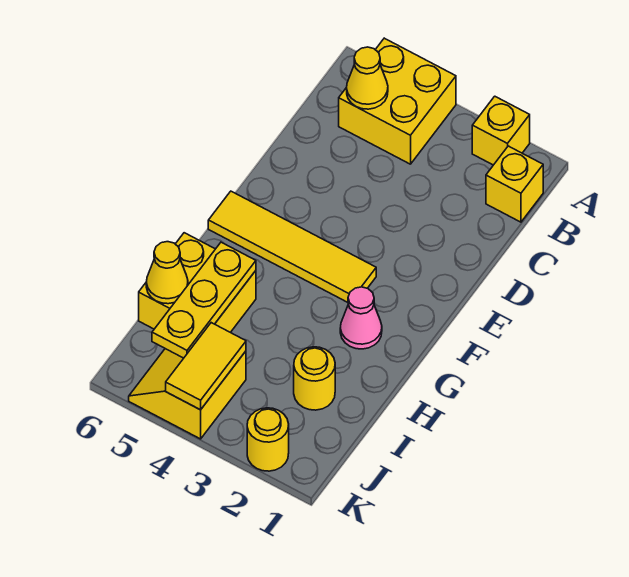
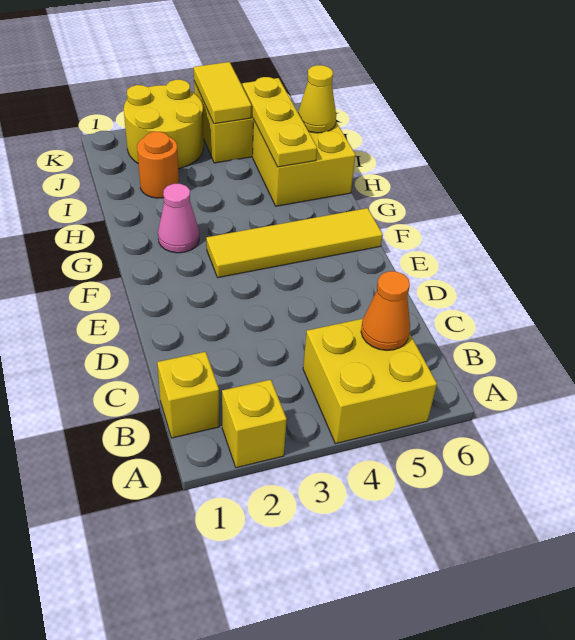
yellow 1x1 cone [347,47,388,109] -> orange 1x1 cone [361,271,410,351]
yellow 1x1 round brick [294,347,335,410] -> orange 1x1 round brick [137,132,179,198]
yellow 1x1 round brick [247,408,289,471] -> yellow 2x2 round brick [124,80,204,169]

